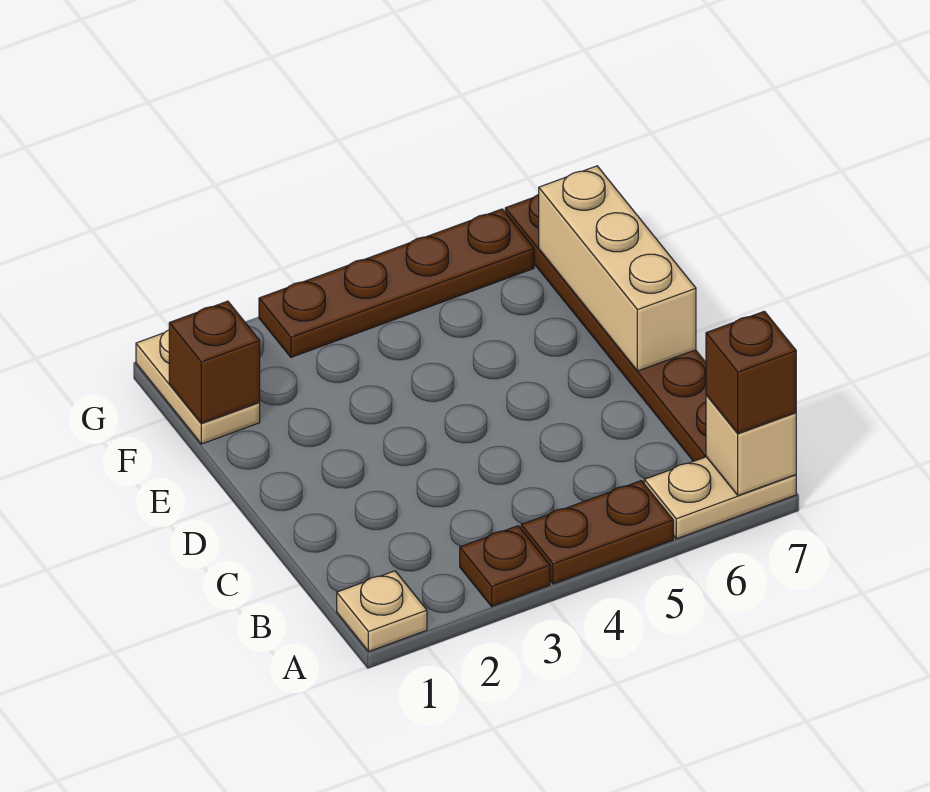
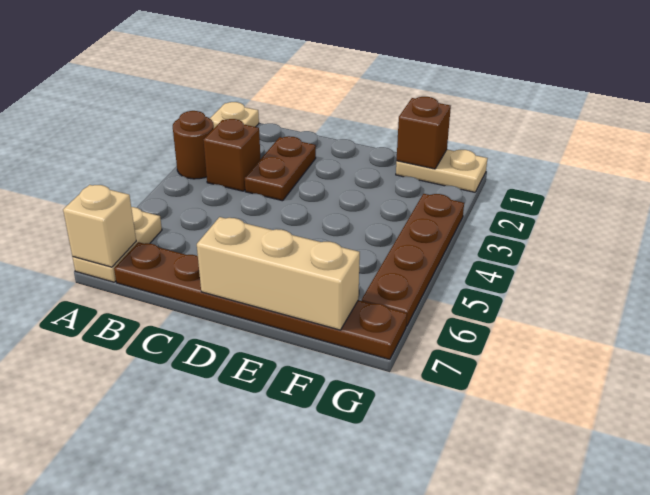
brown 1x1 plate [460,526,550,606] -> brown 1x1 round brick [173,111,214,179]
brown 1x2 plate [521,481,673,584] -> brown 1x2 plate moved to [245,136,316,201]
brown 1x1 brick [706,311,796,433] -> brown 1x1 brick moved to [204,119,260,191]

